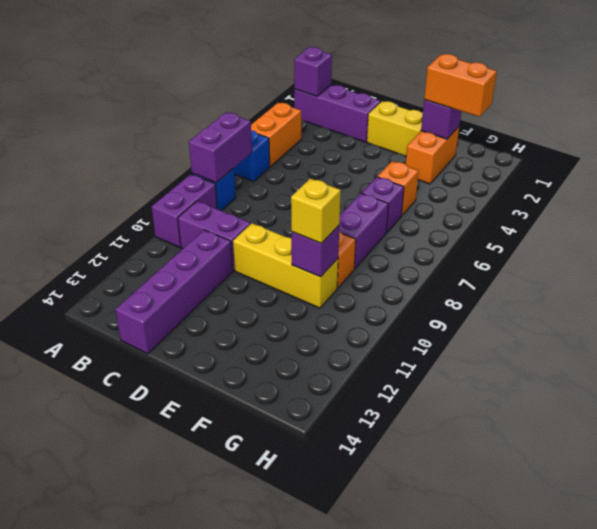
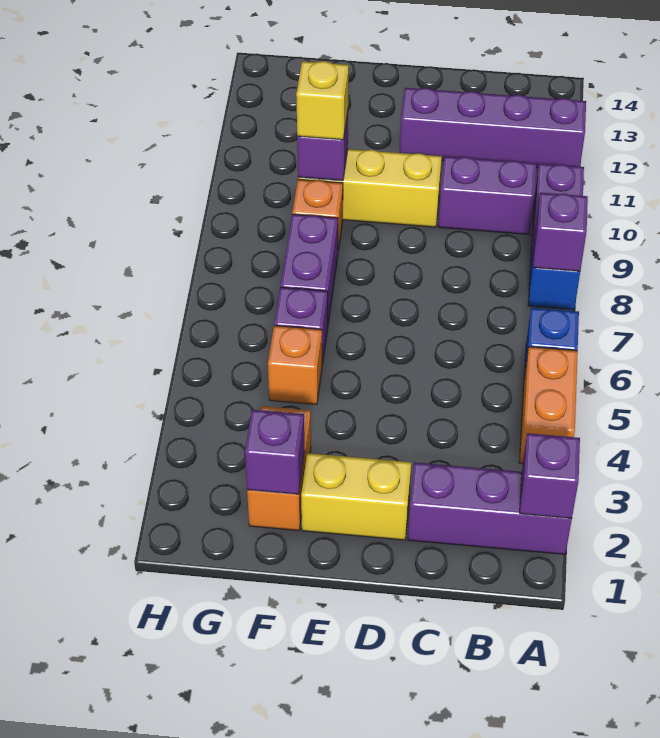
purple 1x2 brick [189,112,252,183] -> purple 1x1 brick [533,193,588,271]
purple 1x4 brick [115,230,233,354] -> purple 1x4 brick turned to [400,88,586,168]
orange 1x2 brick [424,54,497,117] -> none

